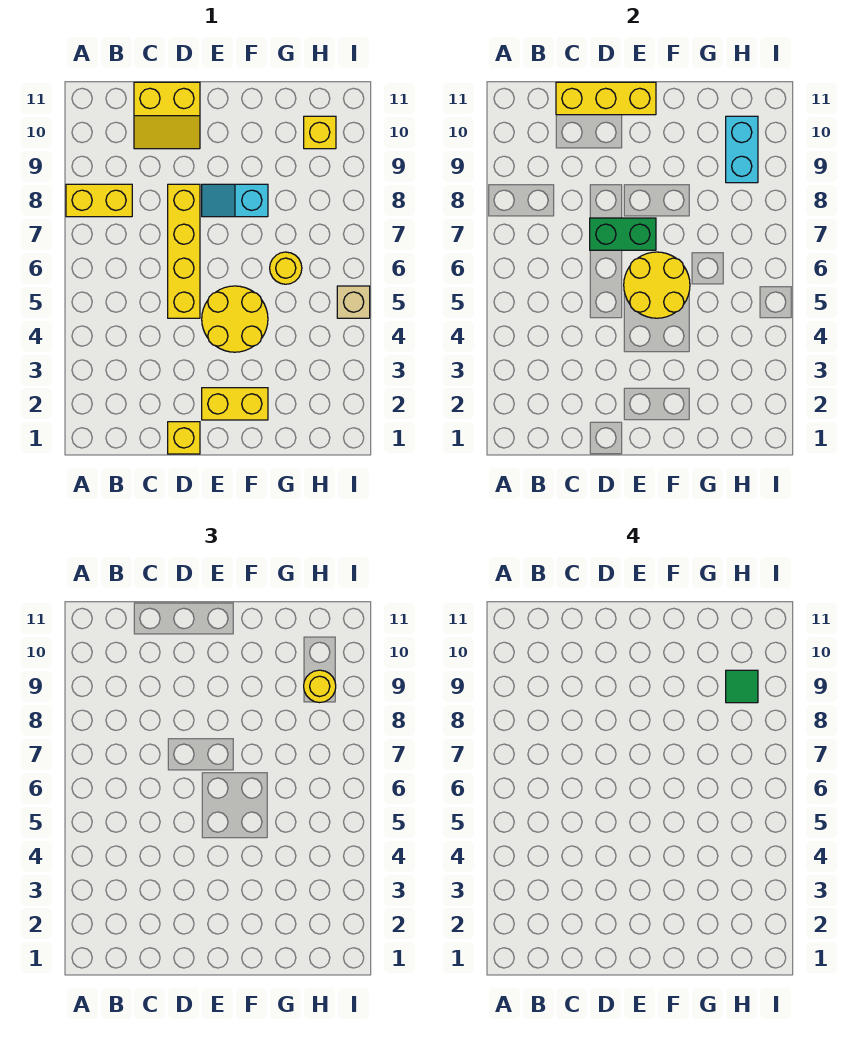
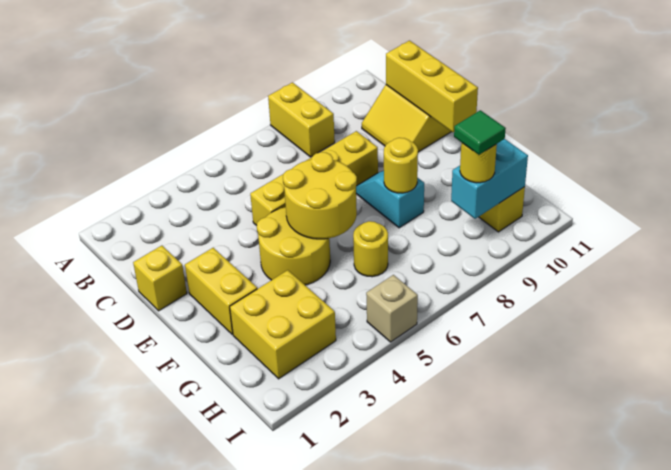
green 1x2 brick [590,218,656,250] -> none
none -> yellow 1x1 round brick [384,138,418,193]
none -> yellow 2x2 brick [230,270,336,379]

